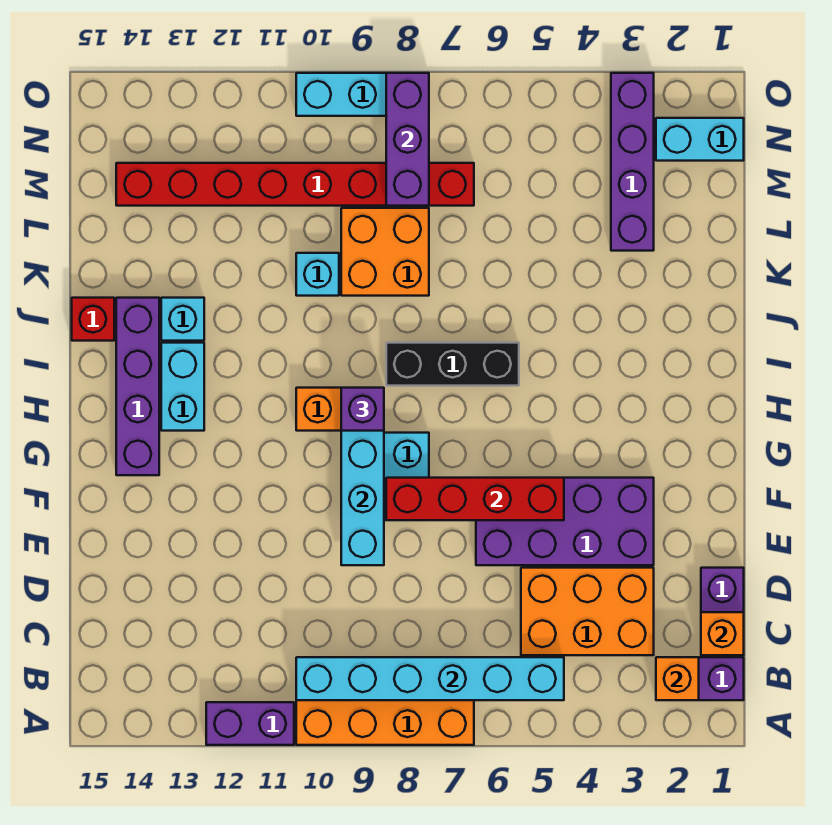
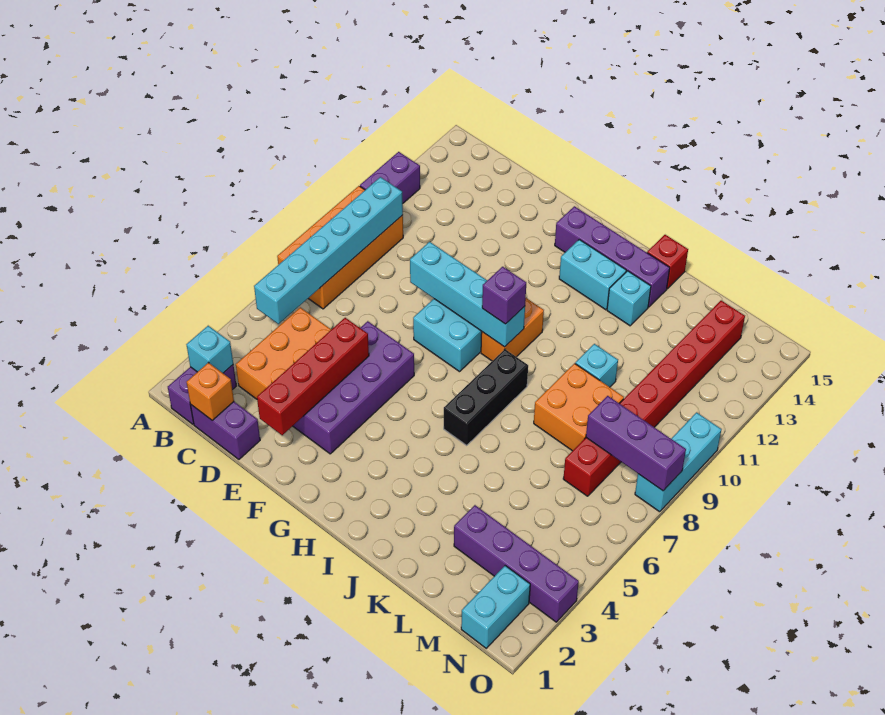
orange 1x1 brick [656,657,699,700] -> cyan 1x1 brick [186,326,233,373]
red 1x4 brick [386,478,564,520] -> red 1x4 brick moved to [257,318,369,435]

